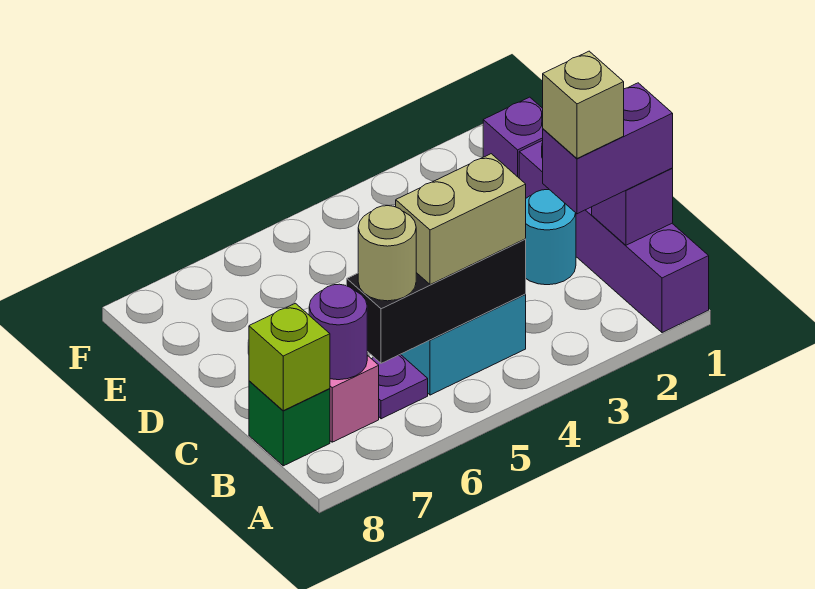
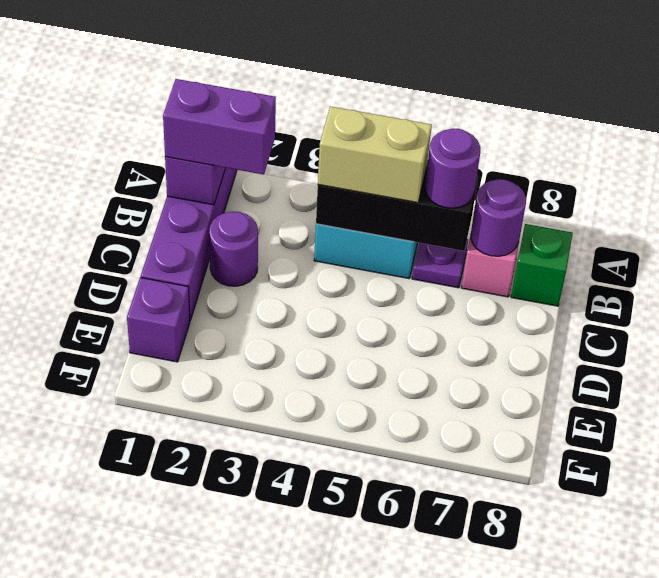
tan 1x1 brick [543,51,624,158] -> none
tan 1x1 round brick [358,206,416,301] -> purple 1x1 round brick [425,128,480,208]
lime 1x1 brick [249,303,330,411] -> none
cyan 1x1 round brick [526,190,576,285] -> purple 1x1 round brick [209,212,258,286]

